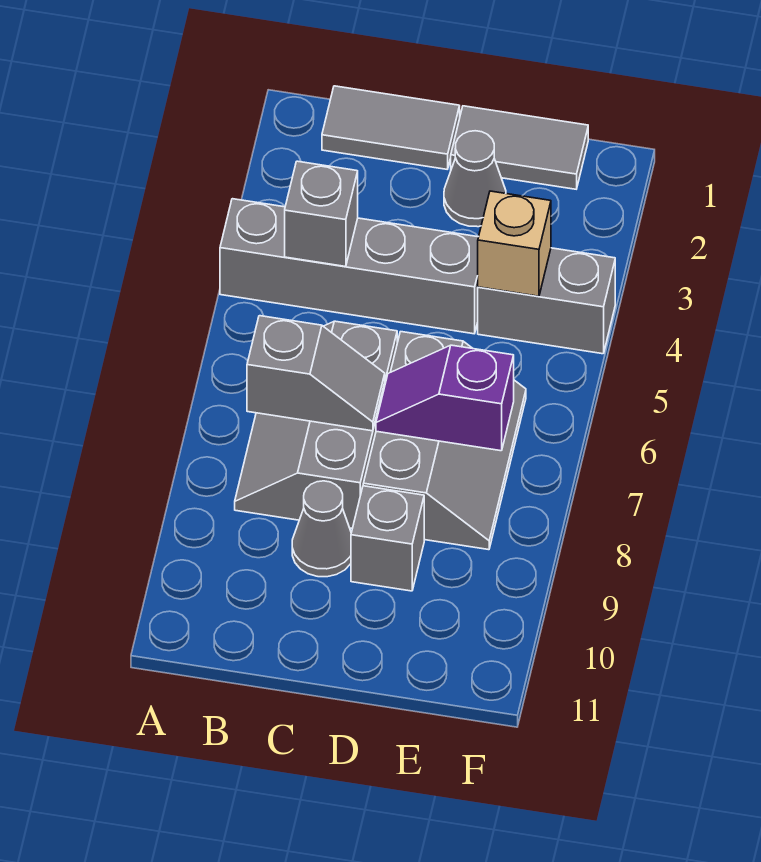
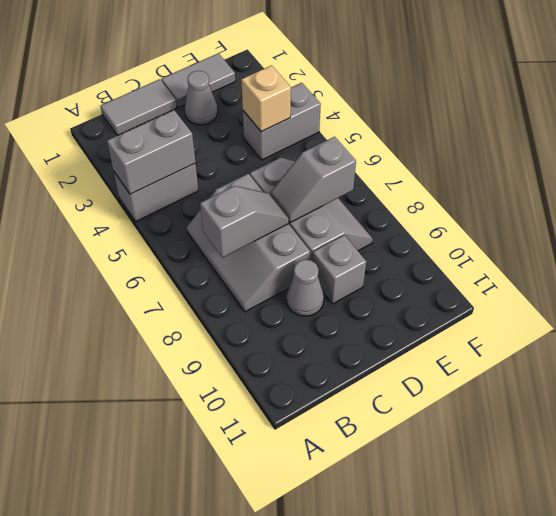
grey 1x4 brick [220,199,478,334] -> grey 1x2 brick [113,164,198,221]
grey 1x1 brick [285,161,358,267] -> grey 1x2 brick [107,110,195,194]
purple 1x2 slope [376,345,514,451] -> grey 1x2 slope [270,137,356,222]

